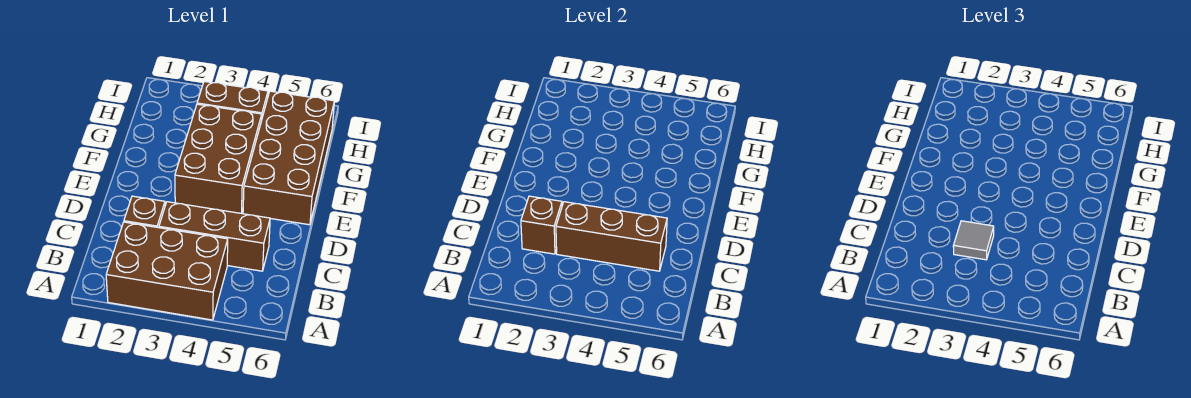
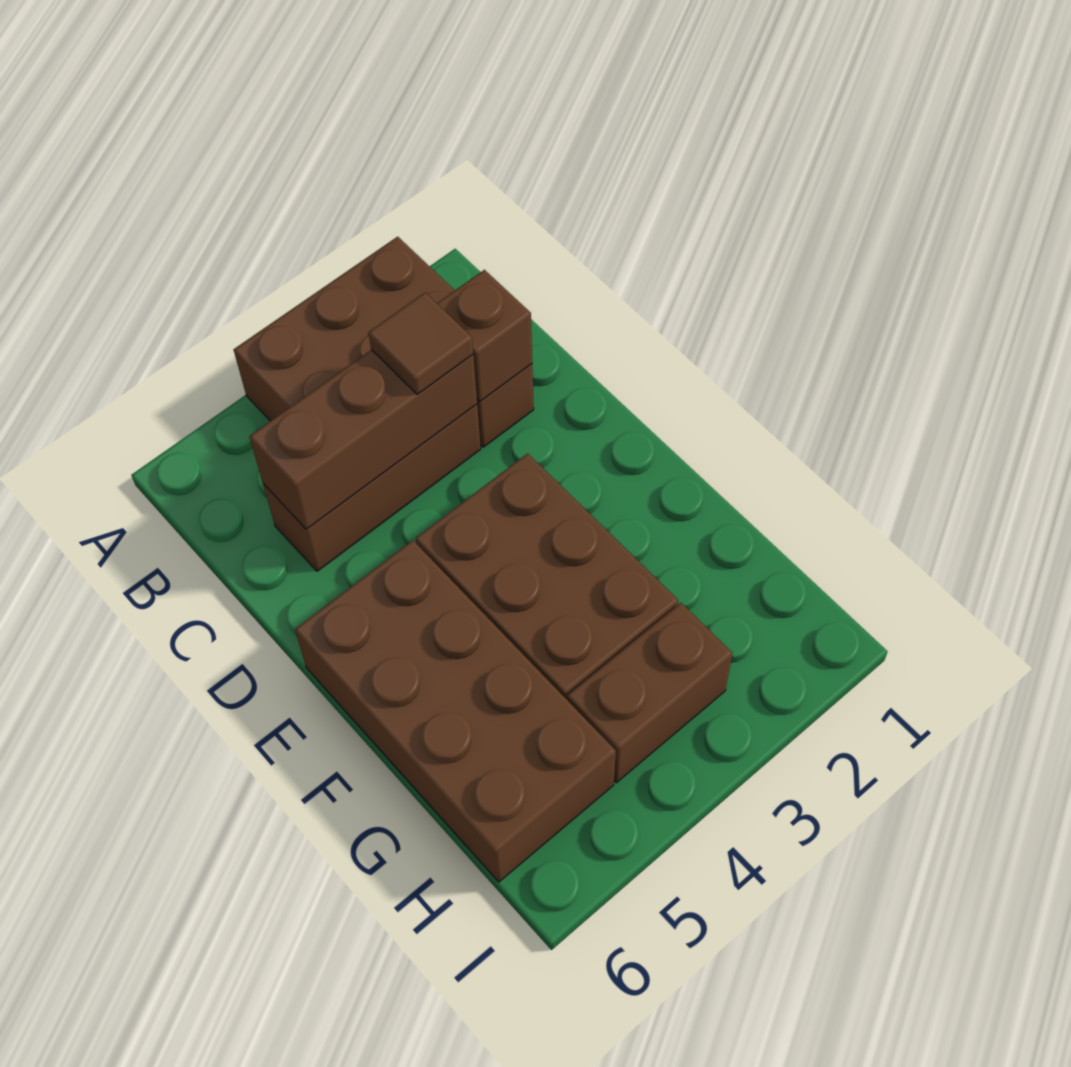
grey 1x1 tile [953,221,994,260] -> brown 1x1 tile [368,293,473,395]

